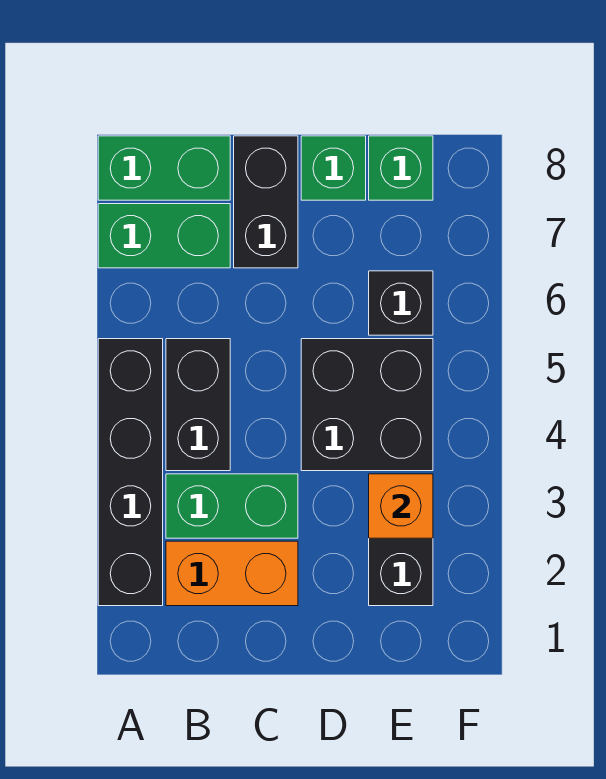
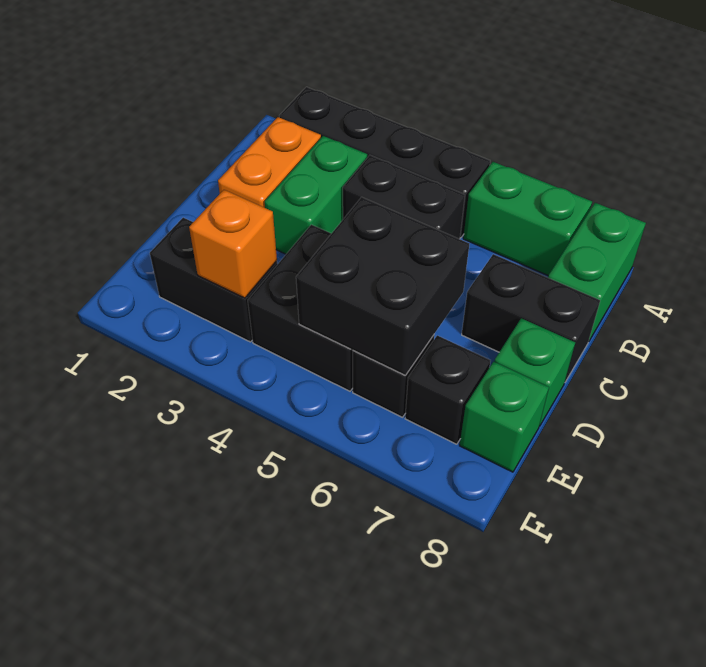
green 1x2 brick [98,204,230,268] -> green 1x2 brick turned to [463,162,592,275]
none -> black 2x2 brick [296,197,469,375]
none -> black 1x1 brick [405,335,491,444]

